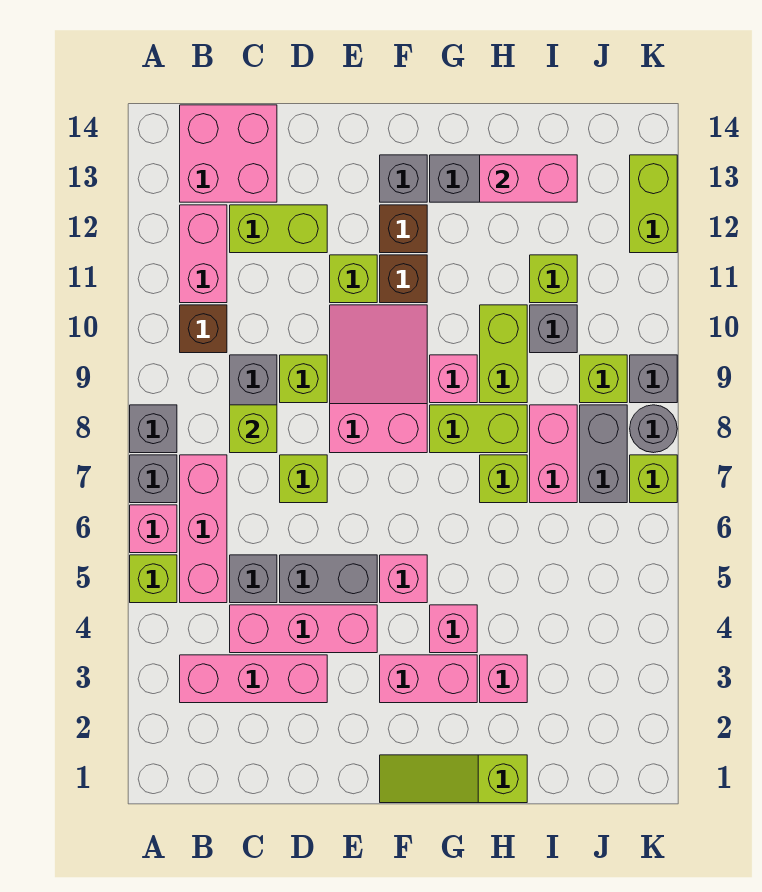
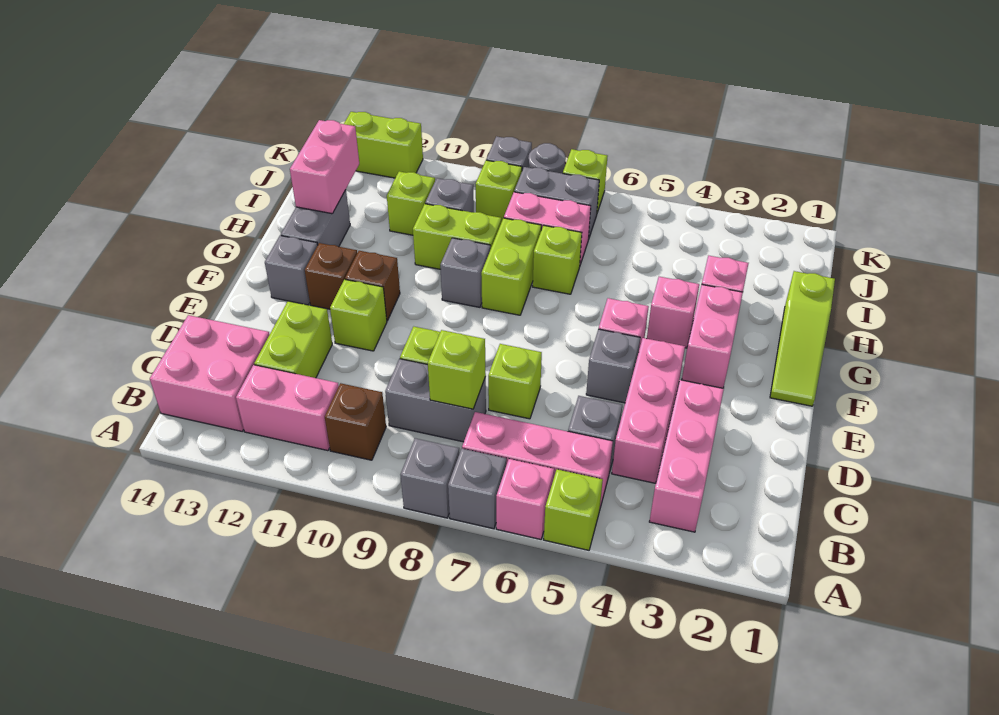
grey 1x2 brick [280,555,377,603] -> grey 1x1 brick [586,329,640,403]
pink 2x3 slope [330,305,427,453] -> none
pink 1x1 brick [430,355,477,403] -> grey 1x1 brick [440,238,490,307]

